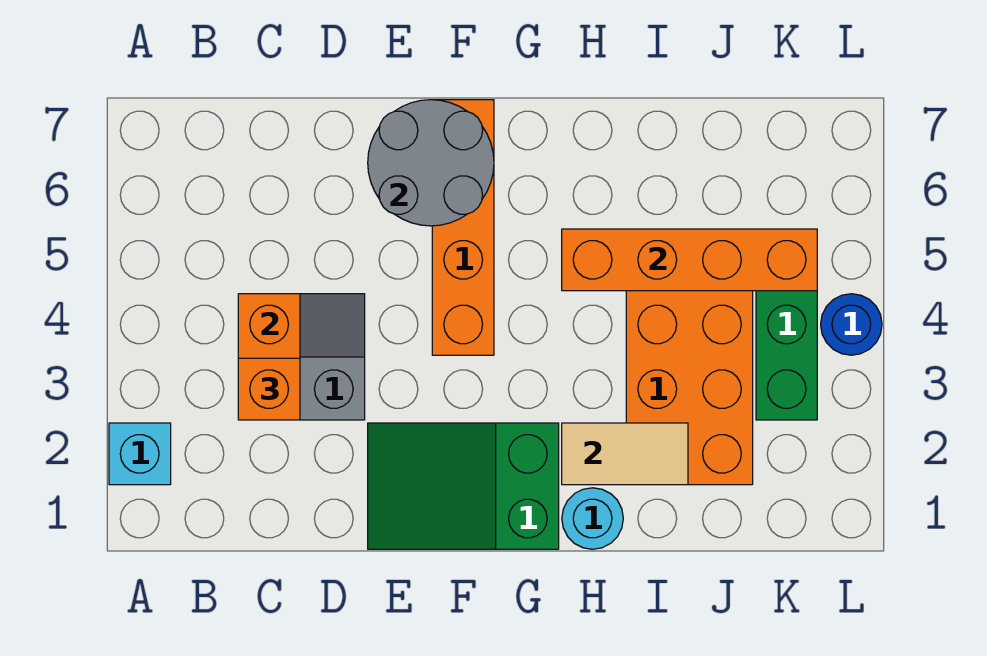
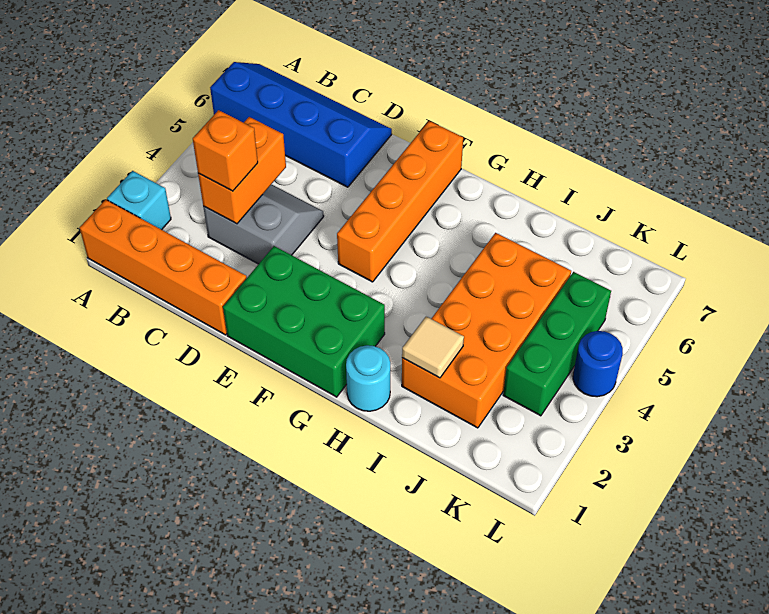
none -> blue 2x4 slope [210,62,392,187]
green 2x3 slope [368,423,559,549] -> green 2x3 brick [223,246,385,397]
grey 2x2 round brick [368,100,494,226] -> none
tan 1x2 tile [562,423,688,485] -> tan 1x1 tile [402,317,464,378]
orange 1x4 brick [562,229,817,291] -> orange 1x4 brick moved to [80,200,247,335]

